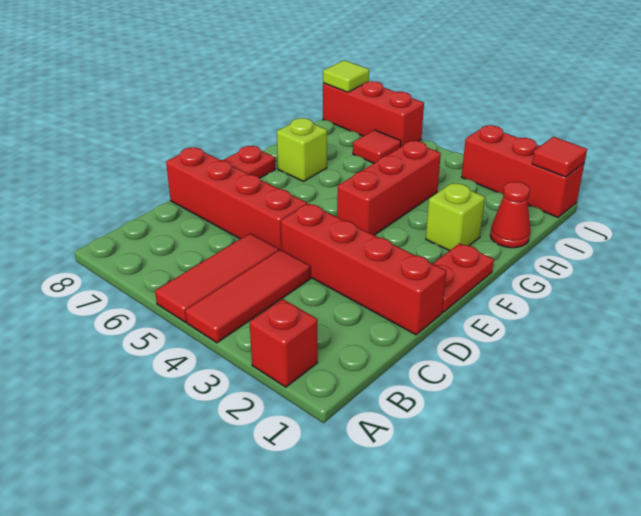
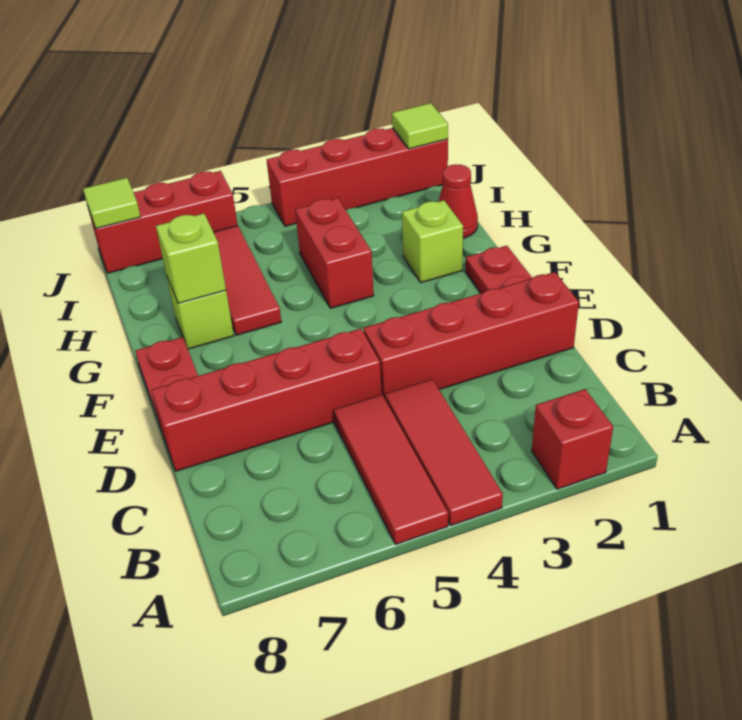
red 1x3 brick [337,141,441,235] -> red 1x2 brick [295,198,374,308]
none -> lime 1x1 brick [156,213,226,303]
red 1x1 tile [353,130,401,163] -> red 1x3 tile [214,226,281,335]
red 1x3 brick [462,125,584,217] -> red 1x4 brick [267,128,448,226]
red 1x1 tile [532,137,587,177] -> lime 1x1 tile [392,103,448,149]

